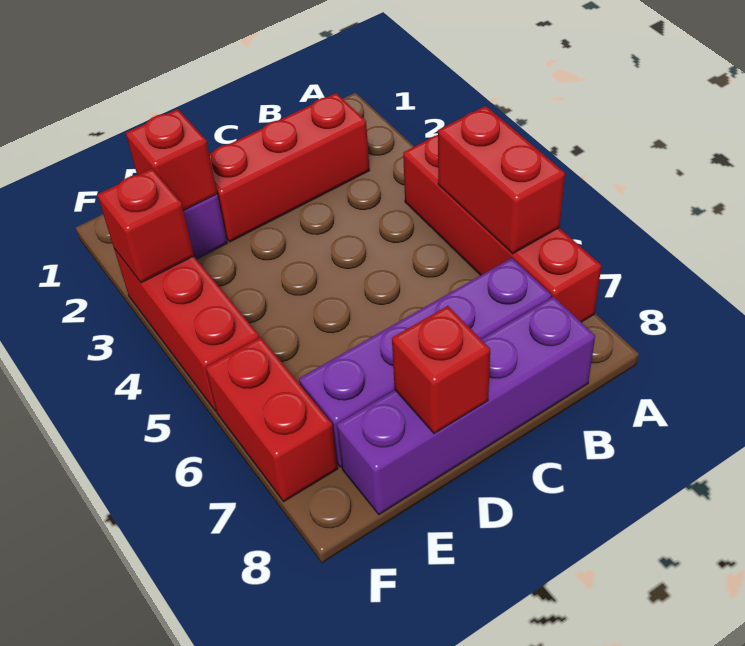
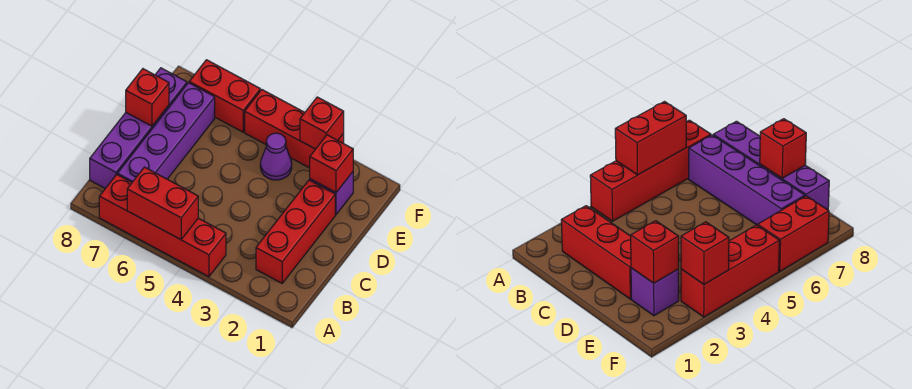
none -> purple 1x1 cone [260,133,292,180]

